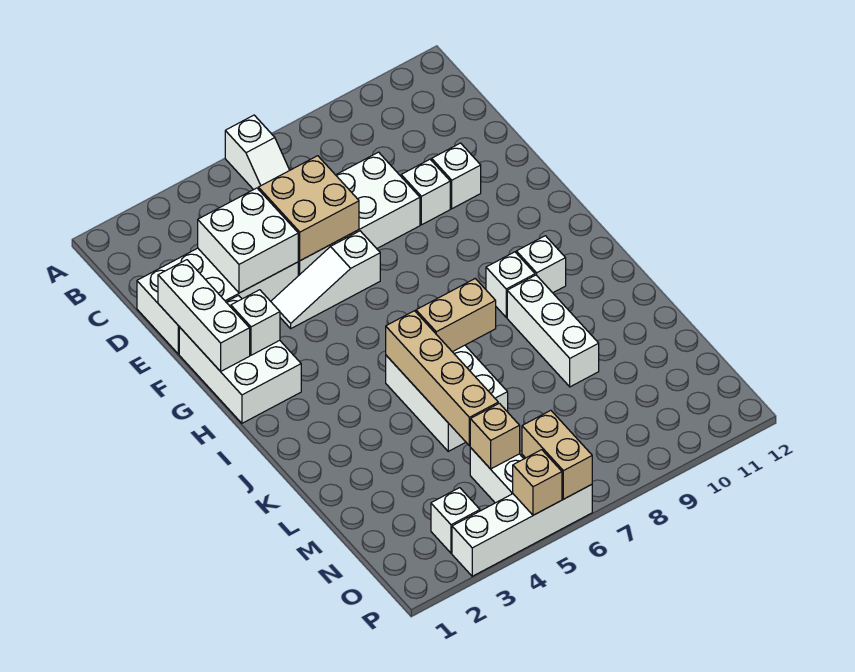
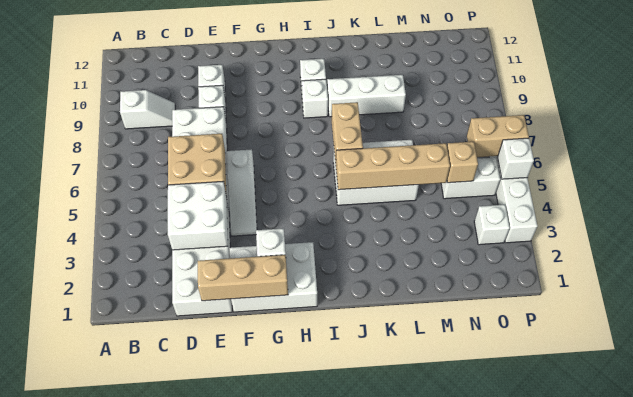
white 1x2 slope [225,115,290,190] -> white 1x2 slope moved to [120,90,175,129]
white 1x3 brick [158,260,250,372] -> tan 1x3 brick [198,255,288,301]
tan 1x1 brick [513,450,562,515] -> white 1x1 brick [497,138,534,179]

